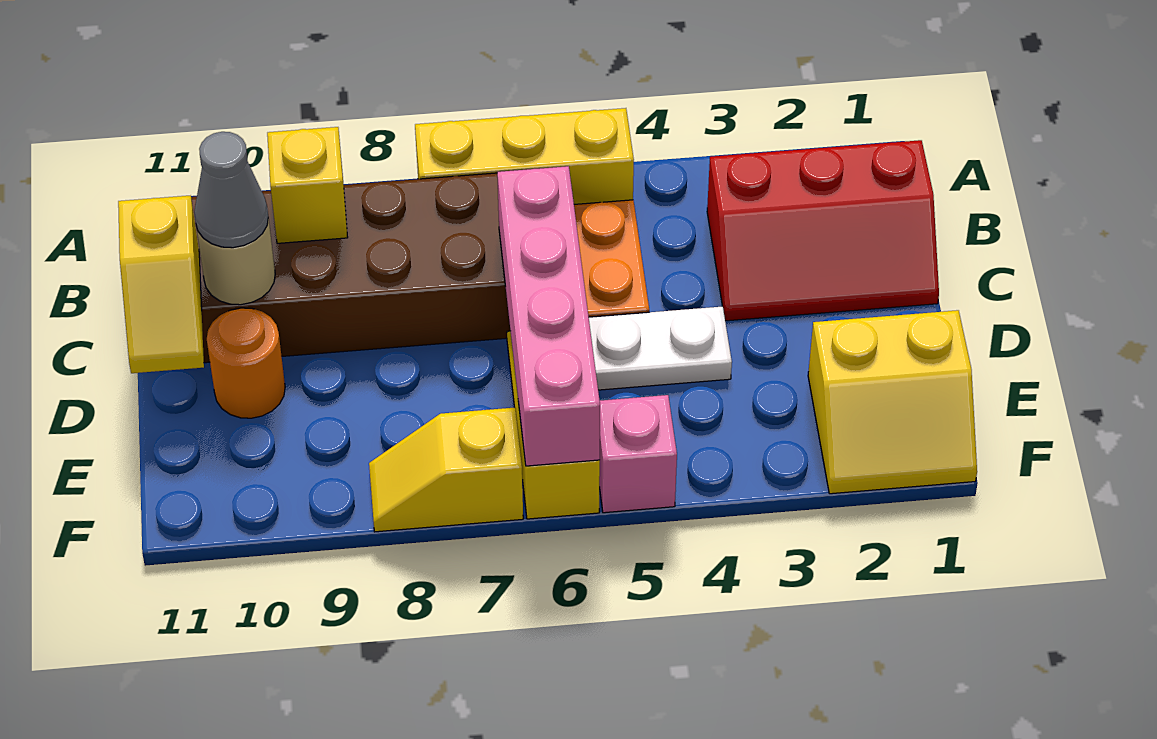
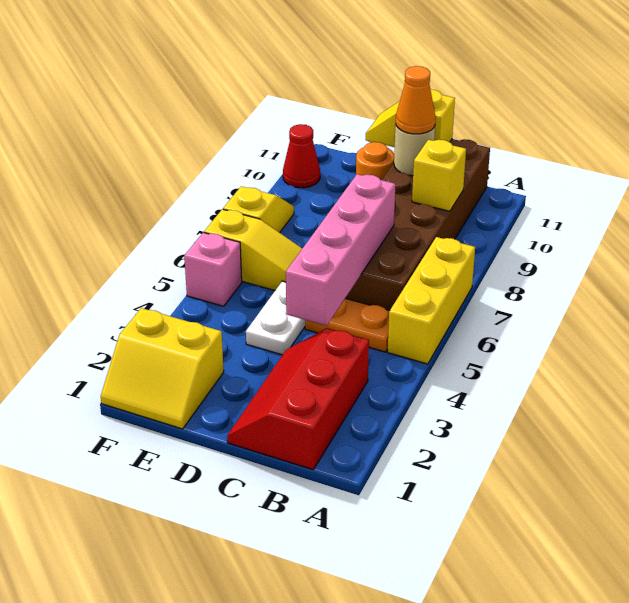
pink 1x4 brick [497,166,600,466] -> pink 1x4 brick turned to [286,174,395,326]
grey 1x1 cone [194,132,268,248] -> orange 1x1 cone [396,66,436,134]
yellow 2x2 slope [808,310,977,494] -> yellow 2x2 slope turned to [101,308,224,429]
none -> red 1x1 cone [283,124,320,188]

